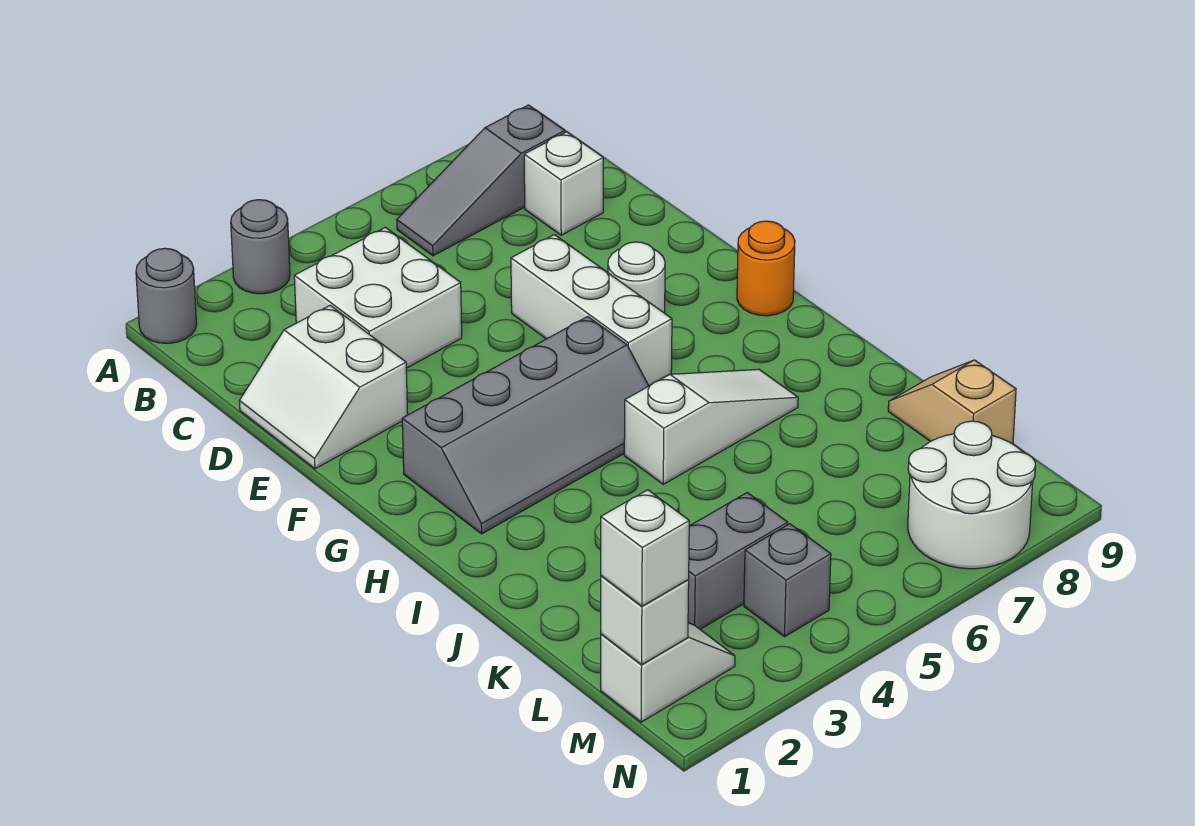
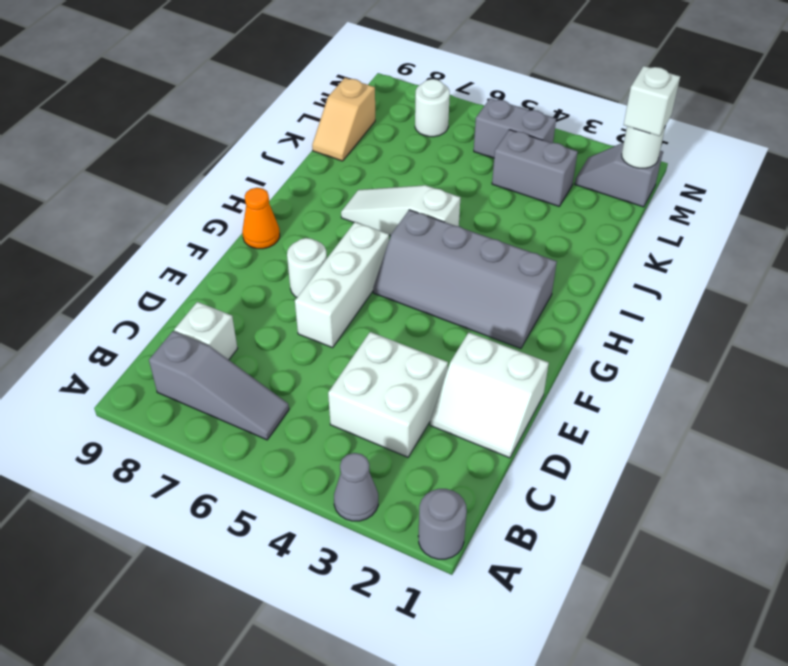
grey 1x1 round brick [231,200,290,294] -> grey 1x1 cone [334,453,378,521]
white 2x2 slope [240,305,408,469] -> white 2x2 slope turned to [430,333,549,458]
grey 2x4 slope [402,317,649,534] -> grey 2x4 slope turned to [373,210,557,349]
orange 1x1 round brick [737,221,795,316] -> orange 1x1 cone [242,188,280,249]
white 1x2 slope [601,623,735,722] -> grey 1x2 slope [575,142,663,207]
white 1x1 brick [601,576,689,665] -> white 1x1 round brick [622,126,666,168]
grey 1x1 brick [744,524,831,637] -> grey 1x2 brick [474,98,556,158]
white 2x2 round brick [908,421,1036,569] -> white 1x1 round brick [415,79,450,137]

